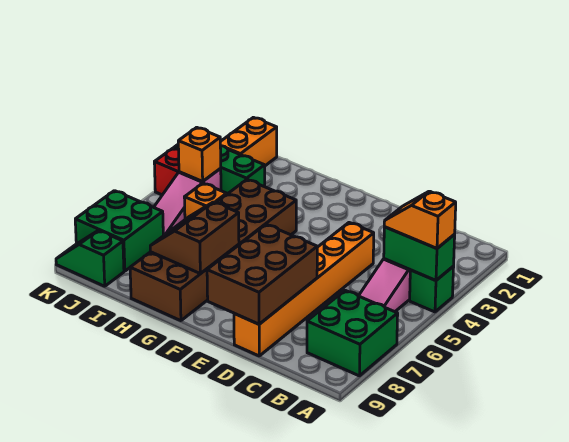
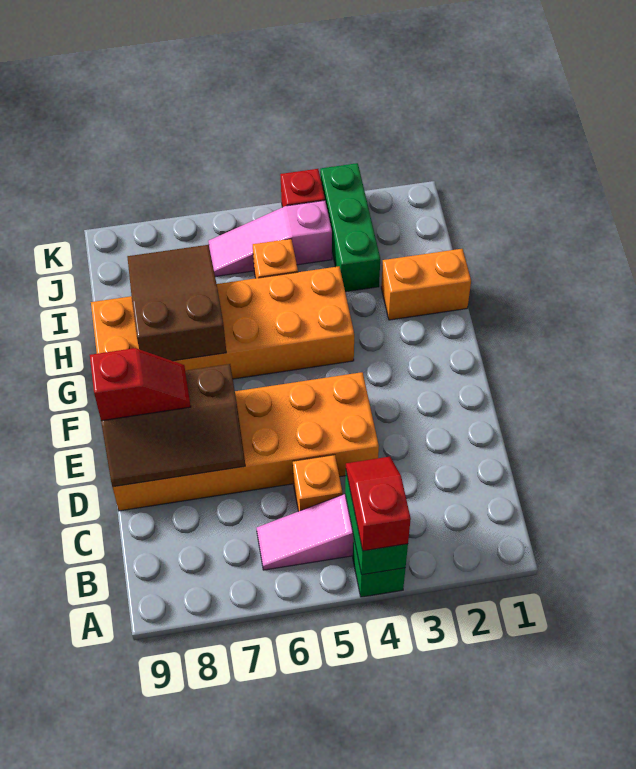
orange 1x2 slope [384,191,456,248] -> red 1x2 slope [346,457,411,551]
green 2x2 brick [307,290,398,376] -> none
orange 1x6 brick [234,223,374,356] -> orange 2x6 brick [113,372,379,511]
brown 2x3 brick [207,224,317,324] -> brown 2x3 slope [101,364,245,487]
none -> red 1x2 slope [90,348,191,421]
brown 2x6 brick [130,180,296,321] -> orange 2x6 brick [91,266,354,379]
brown 2x2 slope [150,202,239,274] -> brown 2x3 slope [127,245,226,361]
orange 1x2 brick [220,117,277,166] -> orange 1x2 brick moved to [381,249,471,320]
orange 1x1 brick [178,127,221,181] -> orange 1x1 brick moved to [293,455,343,511]
green 2x2 brick [75,191,163,271] -> none
green 1x2 slope [56,230,124,286] -> none

